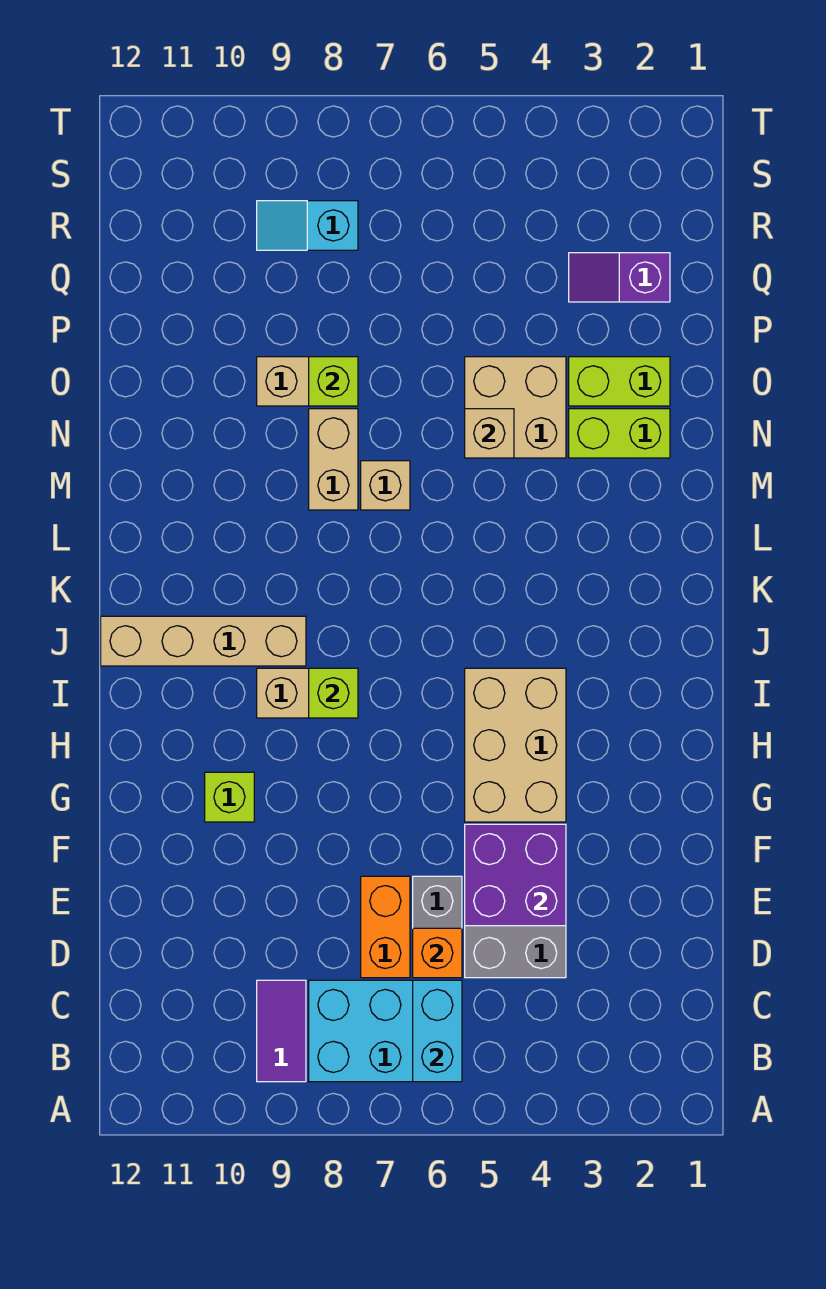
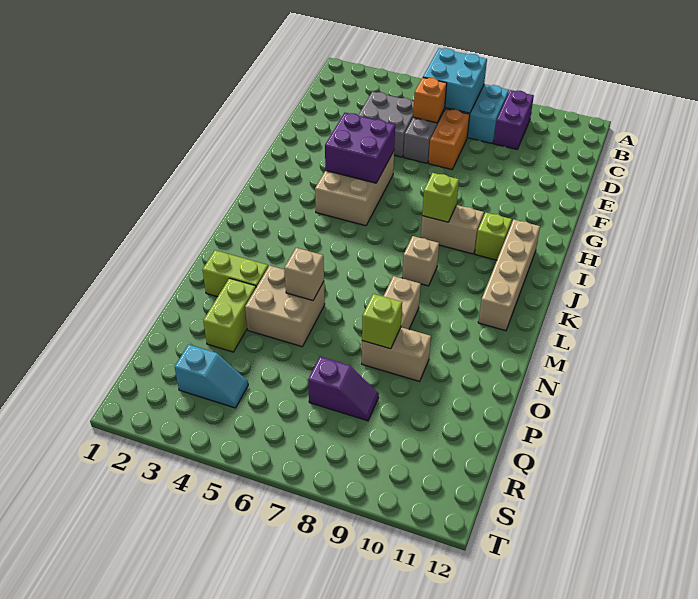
cyan 1x2 brick [413,980,462,1082] -> cyan 2x2 brick [423,48,487,113]
purple 1x2 tile [257,980,306,1082] -> purple 1x2 brick [494,90,534,149]
purple 2x2 brick [465,824,566,926] -> purple 2x2 brick moved to [325,113,395,183]
lime 1x1 brick [205,772,254,822] -> lime 1x1 brick moved to [475,213,512,260]
tan 1x4 brick [101,616,306,666] -> tan 1x4 brick turned to [478,220,540,331]
tan 1x1 brick [361,461,410,510] -> tan 1x1 brick moved to [402,236,439,286]
lime 1x2 brick [569,357,670,406] -> lime 1x2 brick turned to [203,278,256,352]
purple 1x2 slope [569,253,670,302] -> purple 1x2 slope moved to [308,357,379,421]
cyan 1x2 slope [257,201,358,250] -> cyan 1x2 slope moved to [175,344,248,408]

